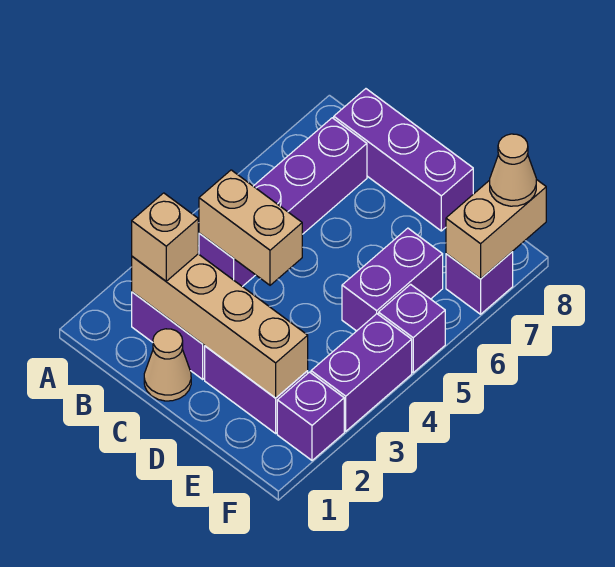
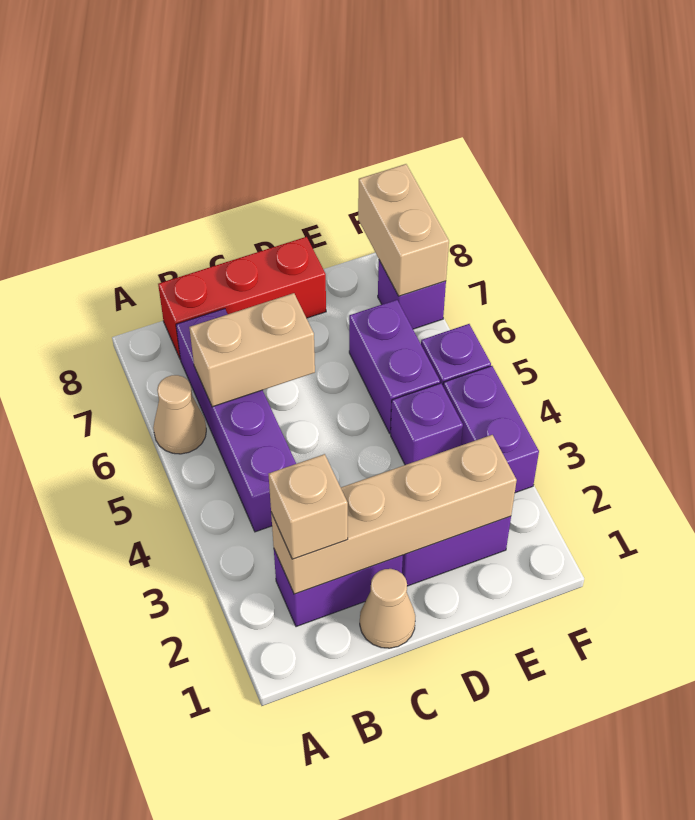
tan 1x2 brick [199,170,302,285] -> tan 1x2 brick moved to [189,293,315,407]
purple 1x3 brick [334,89,473,231] -> red 1x3 brick [158,237,326,360]
purple 1x1 brick [277,372,344,460] -> purple 1x1 brick moved to [391,383,463,465]
tan 1x1 cone [490,134,536,206] -> tan 1x1 cone moved to [153,375,206,454]

